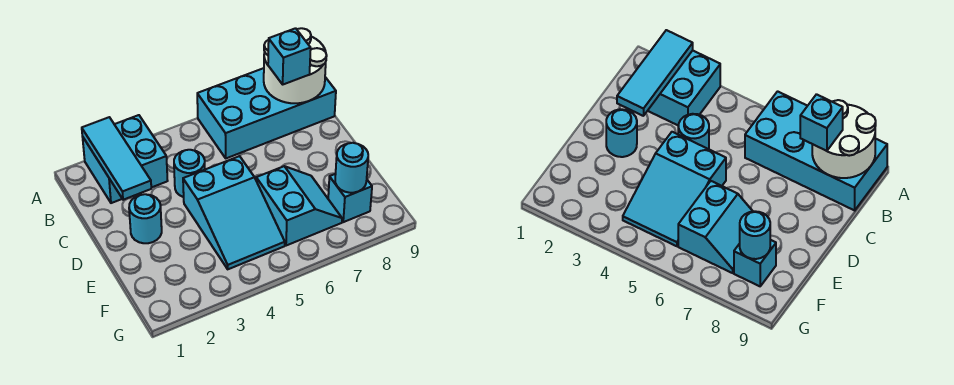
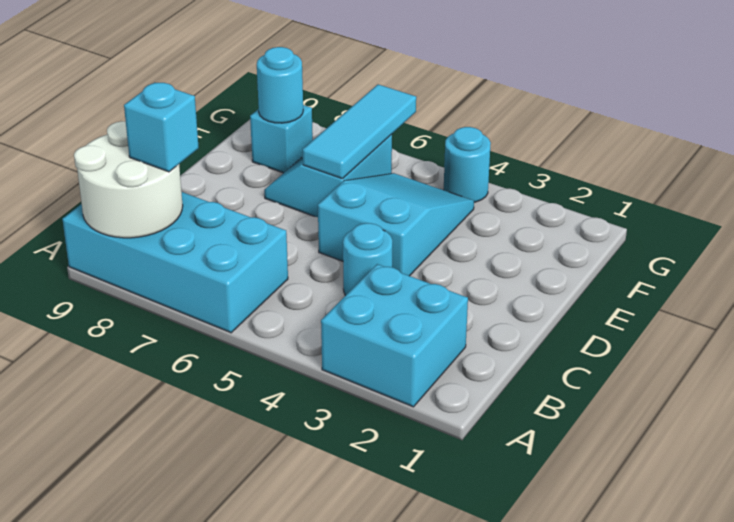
cyan 1x3 tile [82,117,151,200] -> cyan 1x3 tile moved to [303,84,416,179]
cyan 1x1 round brick [129,194,162,243] -> cyan 1x1 round brick moved to [444,127,491,202]

